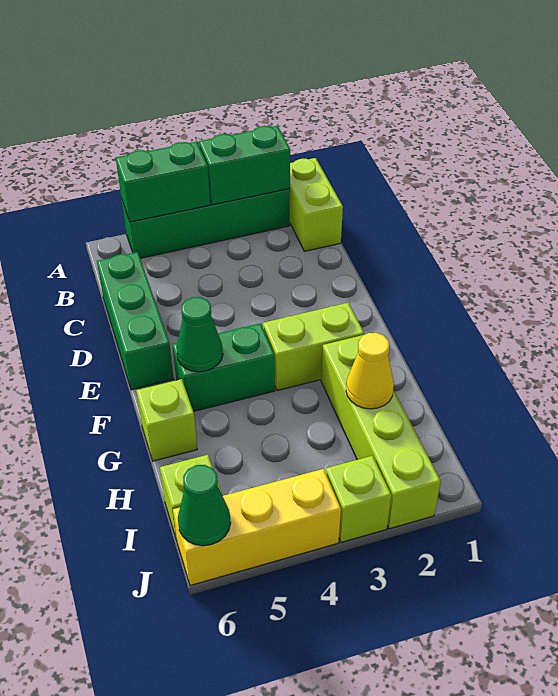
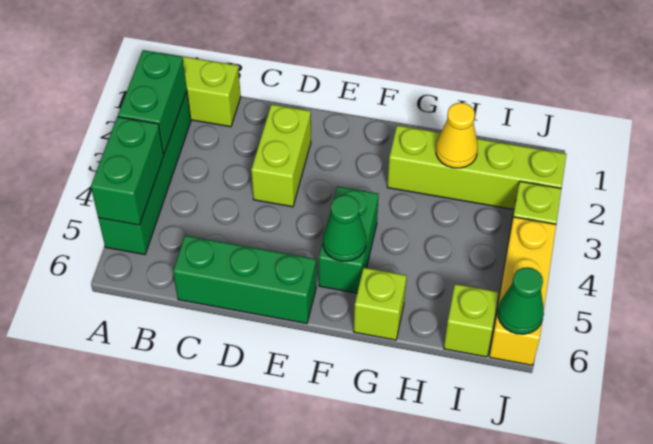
lime 1x2 brick [263,303,364,391] -> lime 1x2 brick moved to [251,104,311,207]

